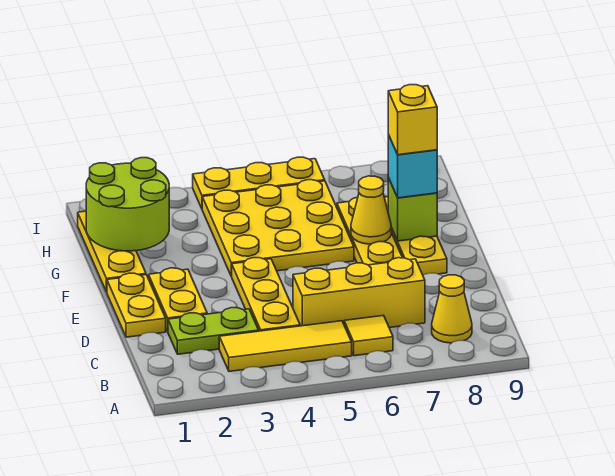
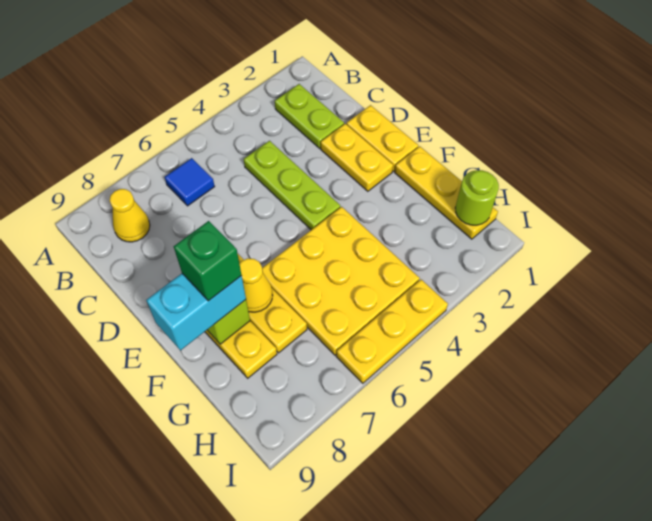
yellow 1x3 tile [219,321,352,371] -> none
yellow 1x1 tile [344,315,393,356] -> blue 1x1 tile [165,158,215,206]
lime 1x2 plate [168,308,259,354] -> lime 1x2 plate turned to [275,84,344,148]
yellow 1x3 plate [231,258,300,331] -> lime 1x3 plate [244,141,340,230]
yellow 1x3 brick [293,258,425,328] -> none
cyan 1x1 brick [388,135,437,198] -> cyan 1x2 brick [146,274,246,350]
yellow 1x1 brick [388,85,437,155] -> green 1x1 brick [174,221,242,301]
lime 2x2 round brick [86,158,169,251] -> lime 1x1 round brick [455,170,499,225]

